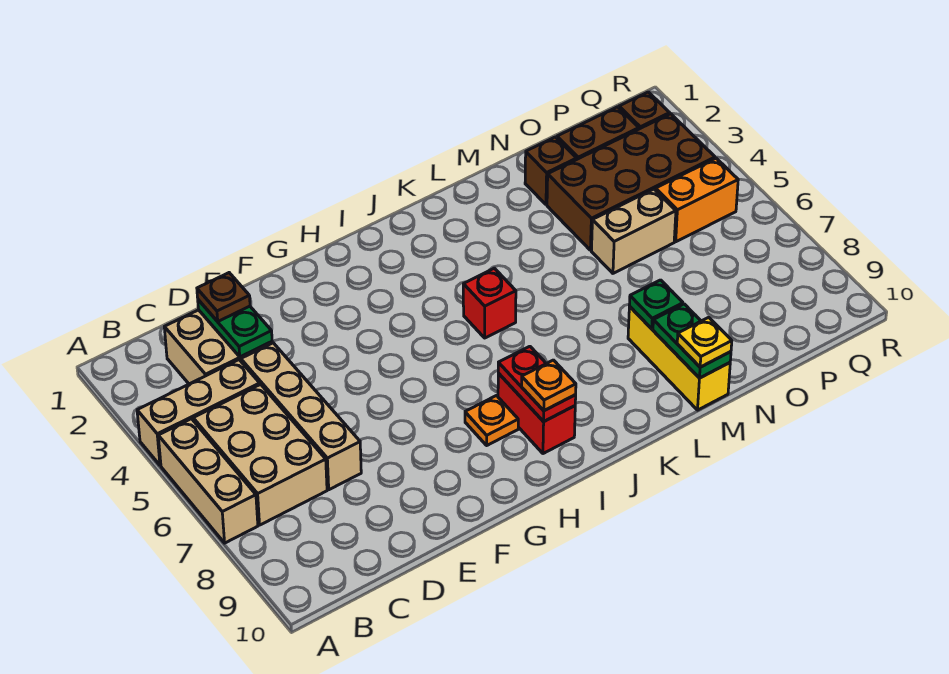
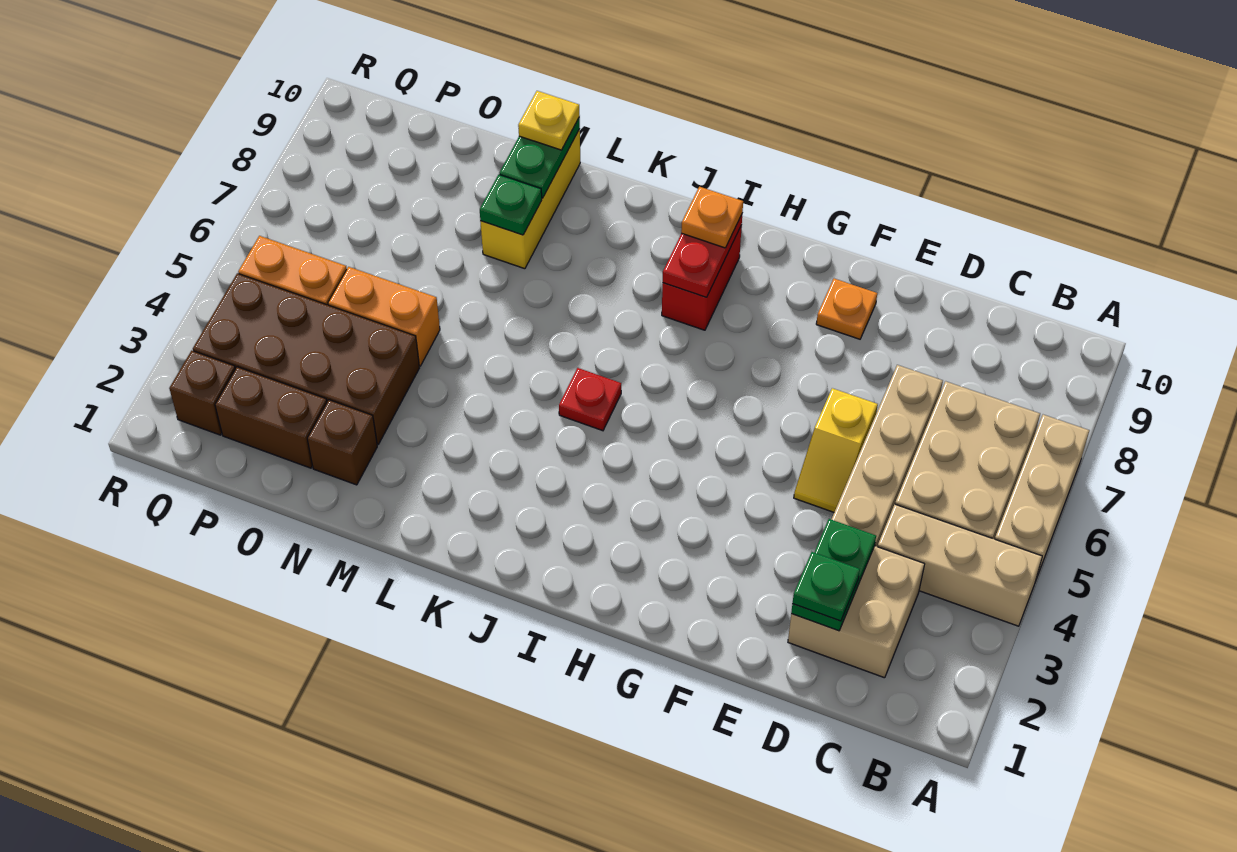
brown 1x1 plate [197,273,250,321] -> green 1x1 plate [793,552,860,621]
none -> yellow 1x2 slope [794,388,878,512]
orange 1x1 plate [465,396,518,445] -> orange 1x1 plate moved to [816,279,877,339]
red 1x1 brick [463,268,516,338] -> red 1x1 plate [559,368,621,431]
tan 1x2 brick [591,189,676,273] -> orange 1x2 brick [328,267,440,366]

